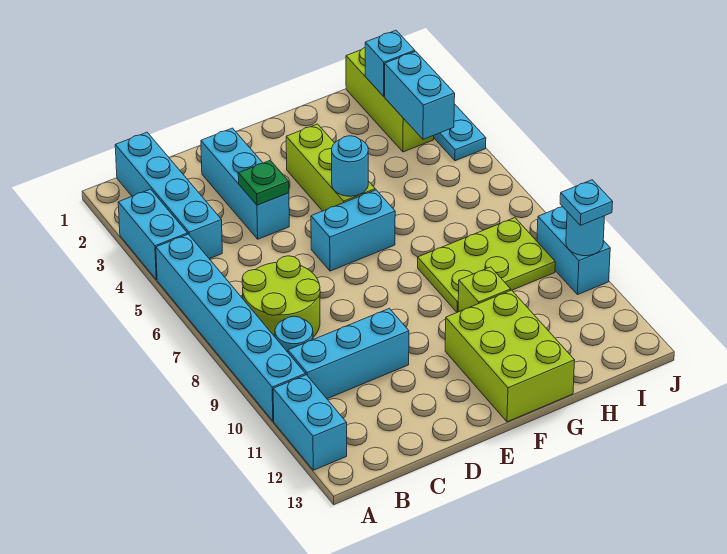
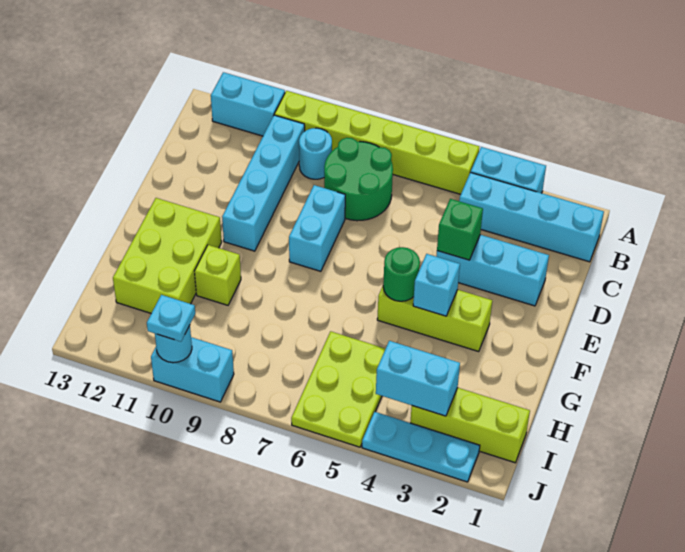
cyan 1x6 brick [156,234,306,421] -> lime 1x6 brick [274,91,479,194]
lime 2x2 round brick [242,256,320,337] -> green 2x2 round brick [324,138,393,221]
cyan 1x3 brick [288,308,409,399] -> cyan 1x4 brick [222,115,305,251]
green 1x1 plate [238,160,289,205] -> green 1x1 brick [437,199,483,260]
cyan 1x2 brick [311,190,395,271] -> cyan 1x2 brick moved to [289,185,345,271]
cyan 1x1 round brick [332,136,368,196] -> green 1x1 round brick [383,247,420,301]
lime 2x3 brick [445,290,575,422] -> lime 2x3 brick turned to [113,198,222,313]
lime 2x3 plate [418,218,555,312] -> lime 2x3 plate moved to [291,331,386,447]
cyan 1x1 brick [365,30,415,96] -> cyan 1x1 brick moved to [413,254,460,316]

